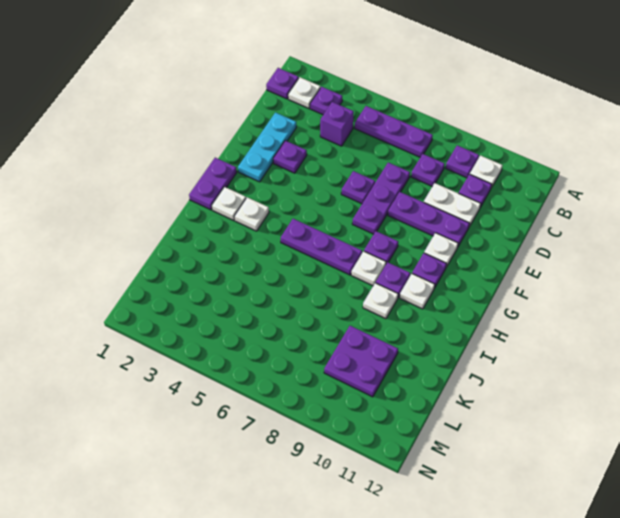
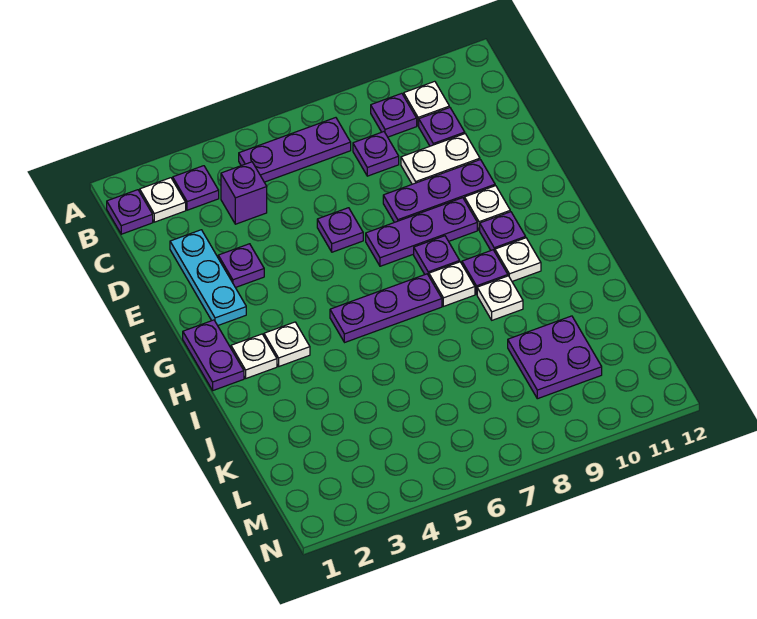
purple 1x3 plate [352,162,410,234] -> purple 1x3 plate turned to [366,198,477,266]

